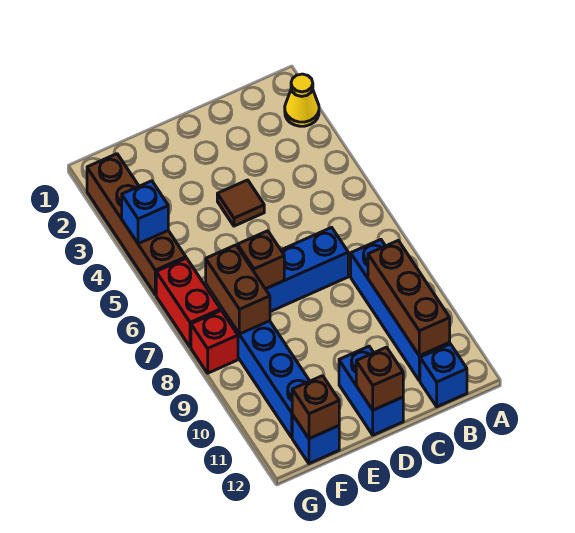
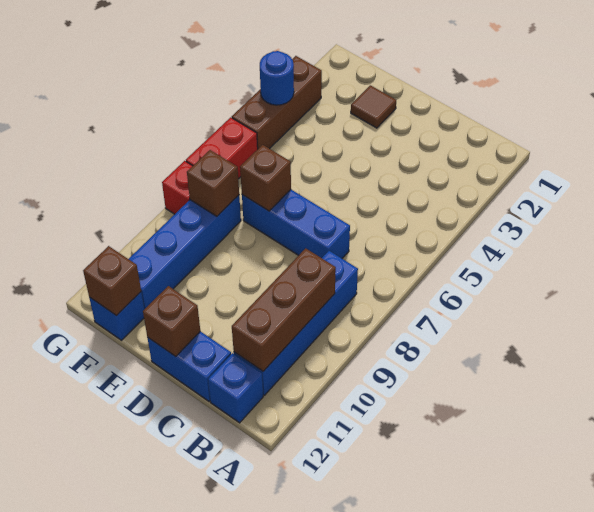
yellow 1x1 cone [285,74,319,126] -> none
brown 1x1 tile [217,180,264,226] -> brown 1x1 tile moved to [351,85,396,128]
blue 1x2 brick [339,346,403,435] -> blue 1x2 brick turned to [147,331,231,401]
brown 1x2 brick [206,245,270,334] -> brown 1x1 brick [187,150,239,216]
brown 1x4 brick [87,154,186,295] -> brown 1x3 brick [232,56,322,149]
blue 1x1 brick [122,181,168,244] -> blue 1x1 round brick [260,51,294,105]

